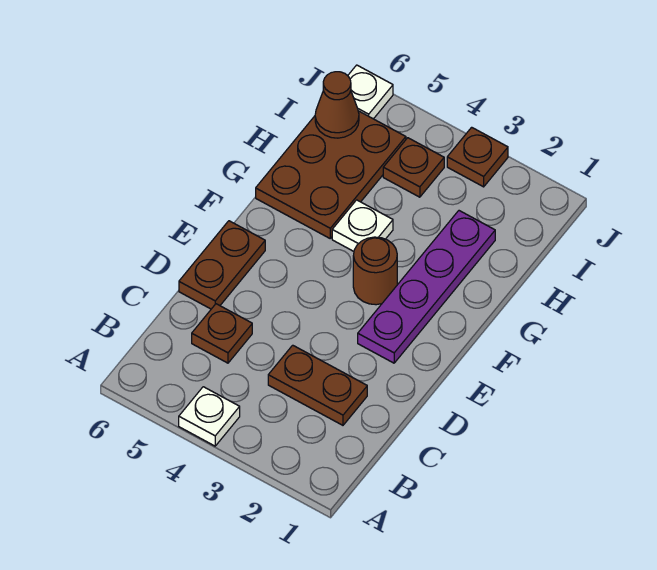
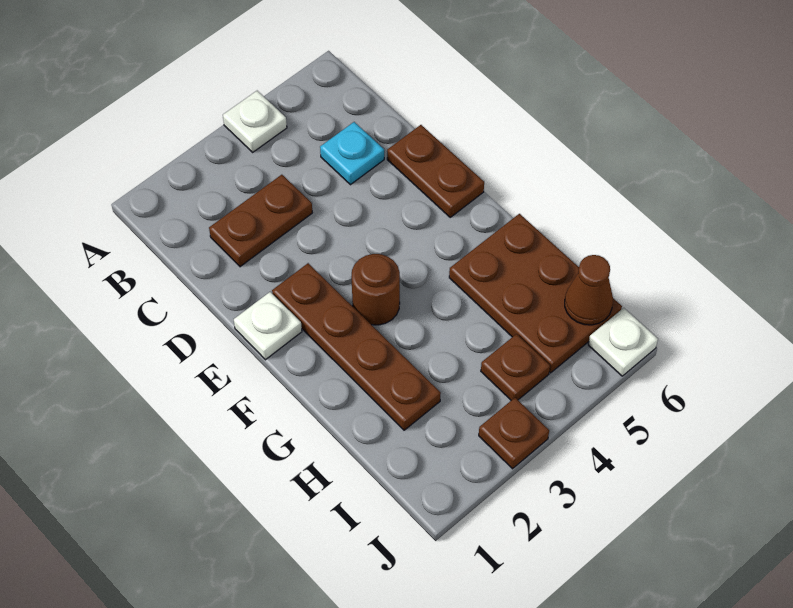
brown 1x1 plate [192,304,252,363] -> cyan 1x1 plate [320,122,384,185]
purple 1x4 plate [358,211,495,363] -> brown 1x4 plate [272,263,441,430]
white 1x1 plate [332,200,393,251] -> white 1x1 plate moved to [234,292,302,360]

